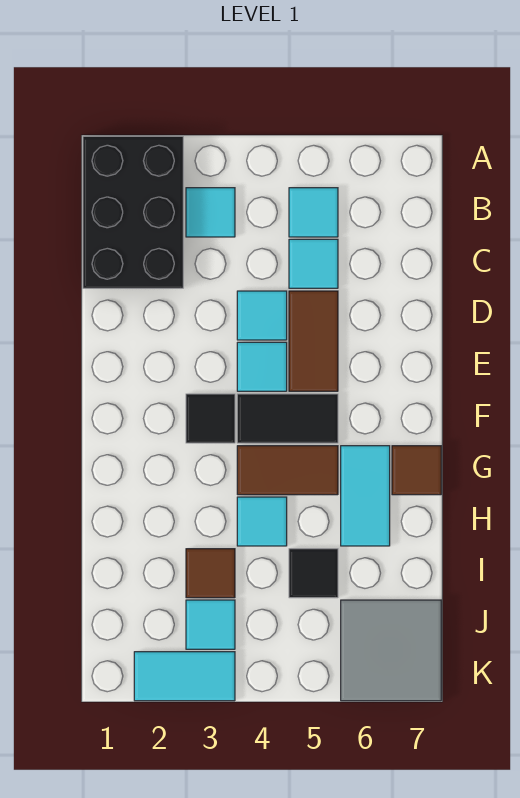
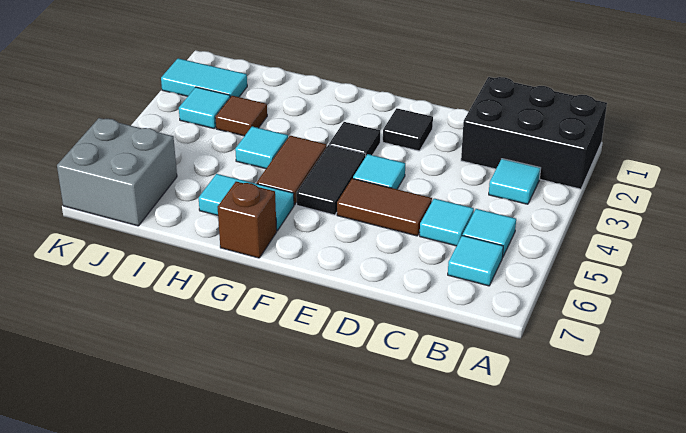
cyan 1x1 tile [237,291,287,340] -> cyan 1x1 tile moved to [448,235,503,286]
brown 1x1 tile [392,446,441,495] -> brown 1x1 brick [218,182,277,258]
black 1x1 tile [289,549,338,598] -> black 1x1 tile moved to [383,108,433,151]
grey 2x2 tile [341,600,441,701] -> grey 2x2 brick [57,118,177,226]
cyan 1x2 tile [134,652,235,701] -> cyan 1x2 tile turned to [161,58,247,97]

